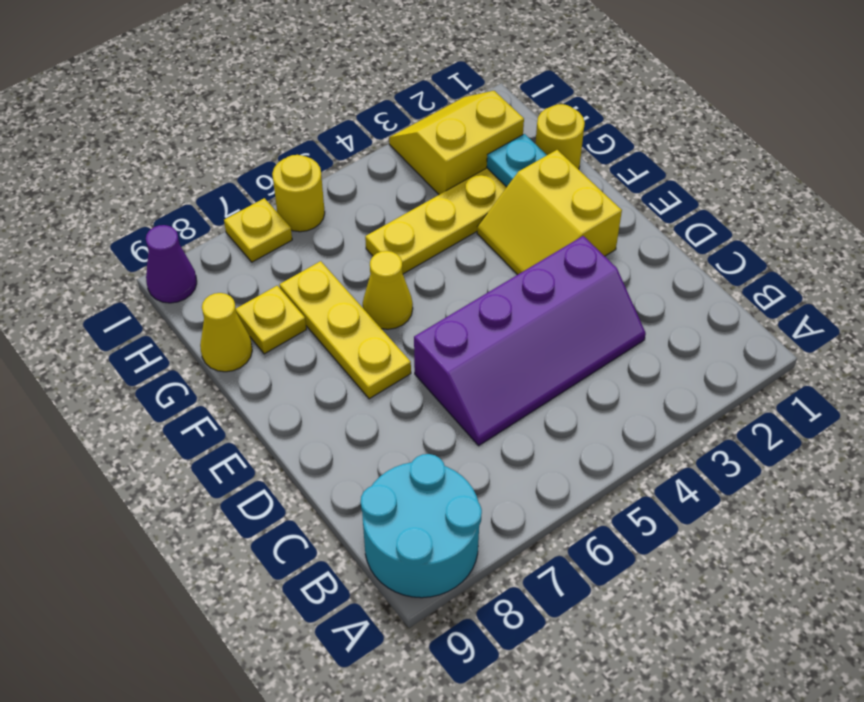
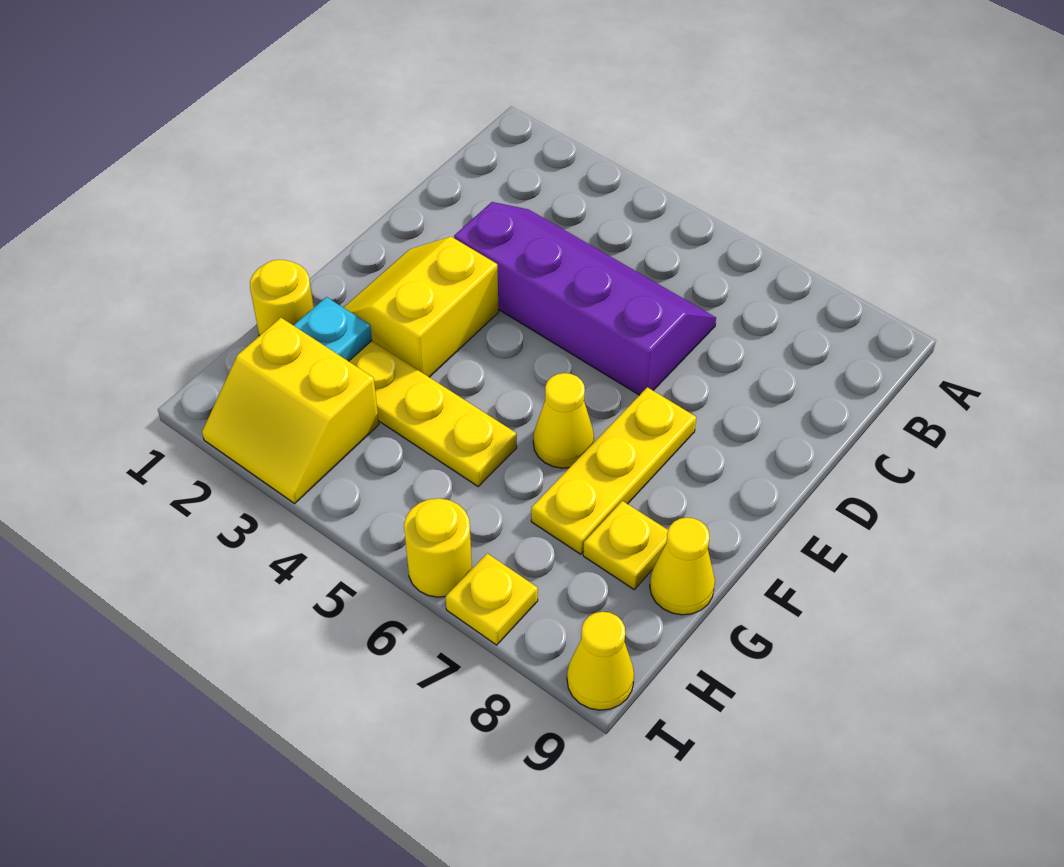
cyan 2x2 round brick [361,454,482,598] -> none
yellow 2x2 slope [477,150,622,275] -> yellow 2x2 slope turned to [343,237,499,377]
purple 1x1 cone [146,225,197,303] -> yellow 1x1 cone [567,612,634,710]

